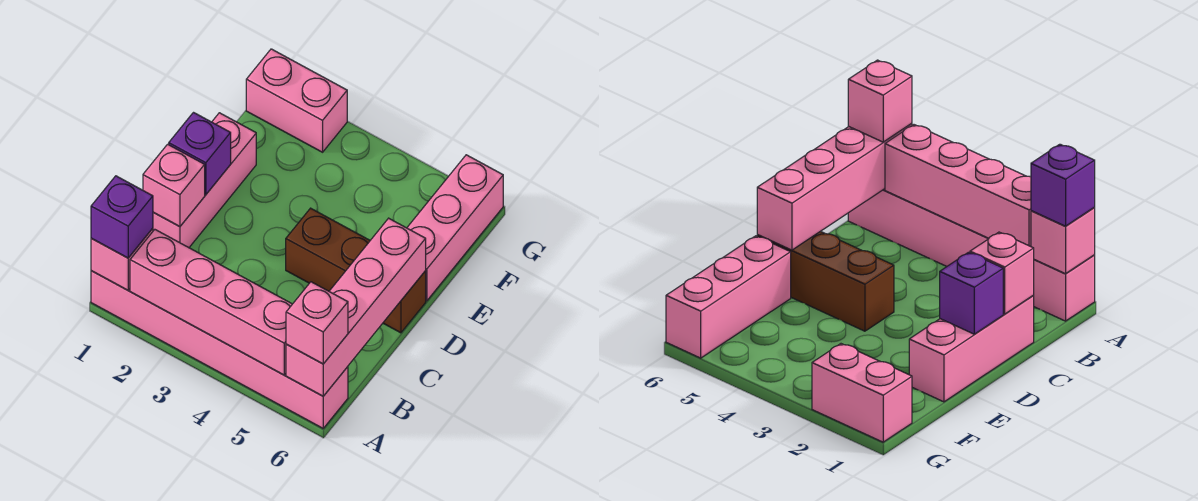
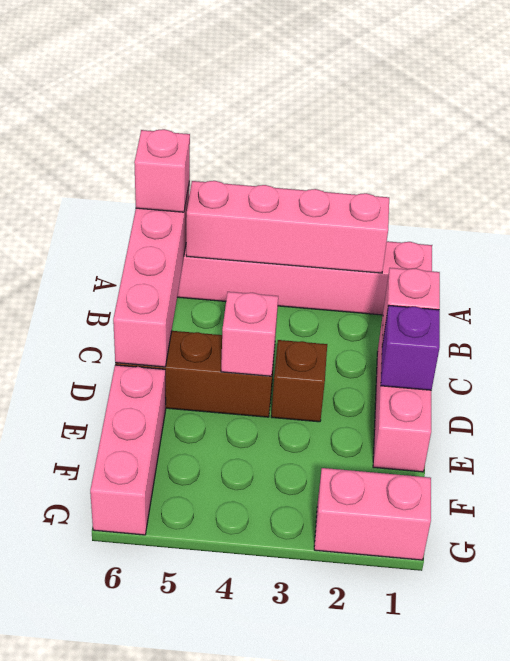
pink 1x1 brick [91,228,153,290] -> pink 1x1 brick moved to [221,292,278,376]
purple 1x1 brick [91,176,153,258] -> none
none -> brown 1x1 brick [271,340,327,422]

